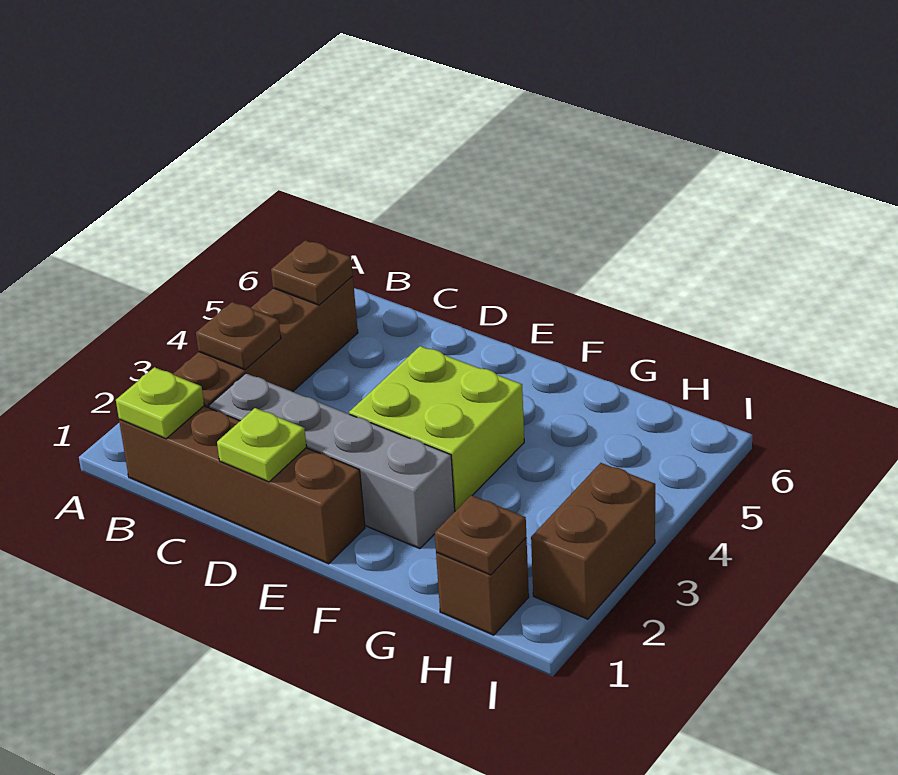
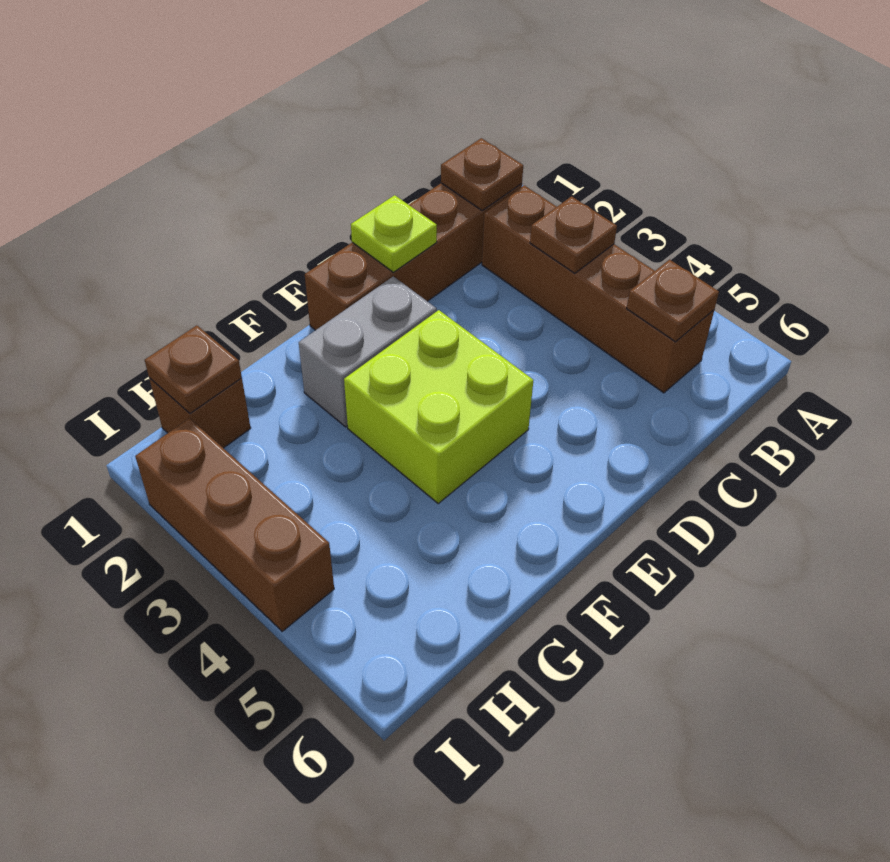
lime 1x1 plate [116,367,204,439] -> brown 1x1 plate [441,138,523,210]
grey 1x4 brick [209,373,455,549] -> grey 1x2 brick [299,276,437,427]
brown 1x2 brick [531,463,655,619] -> brown 1x3 brick [135,418,334,631]

